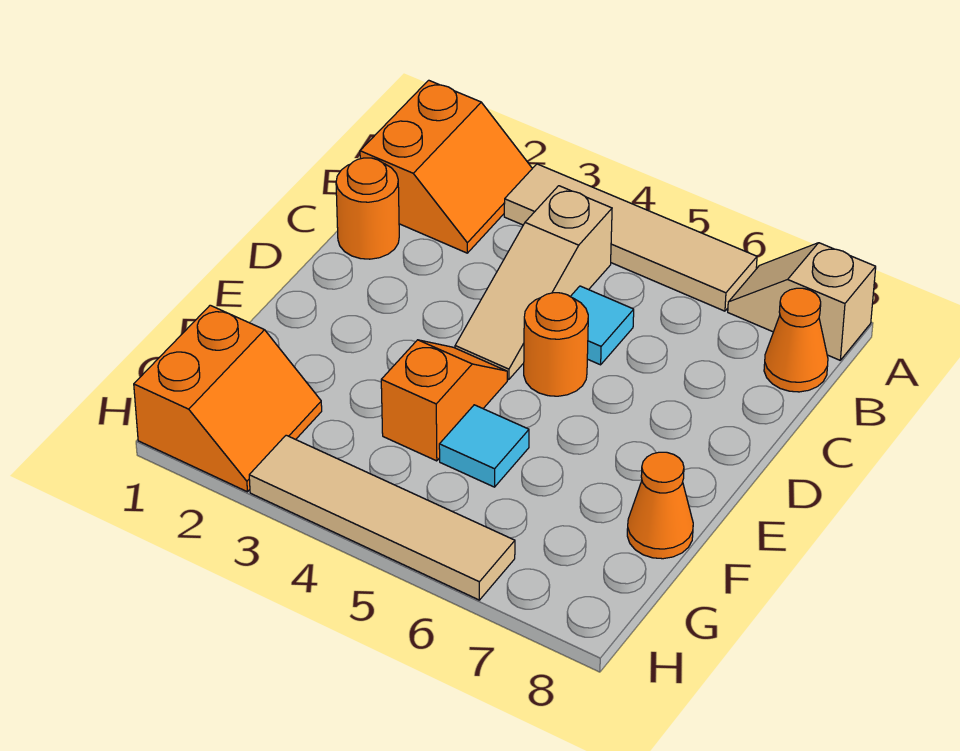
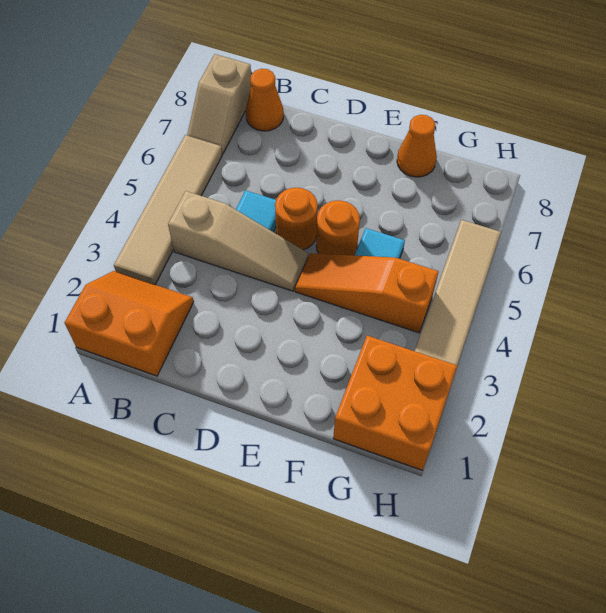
orange 1x1 round brick [336,158,399,259] -> orange 1x1 round brick moved to [316,200,360,255]
orange 1x2 slope [381,340,507,461] -> orange 1x3 slope [295,253,439,333]
orange 2x2 slope [134,305,322,492] -> orange 2x2 brick [333,336,457,470]

